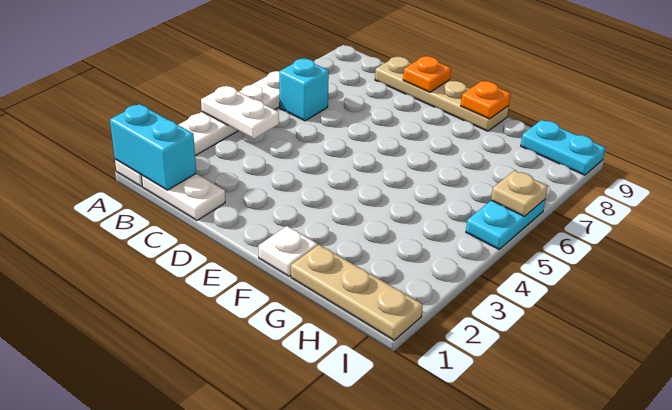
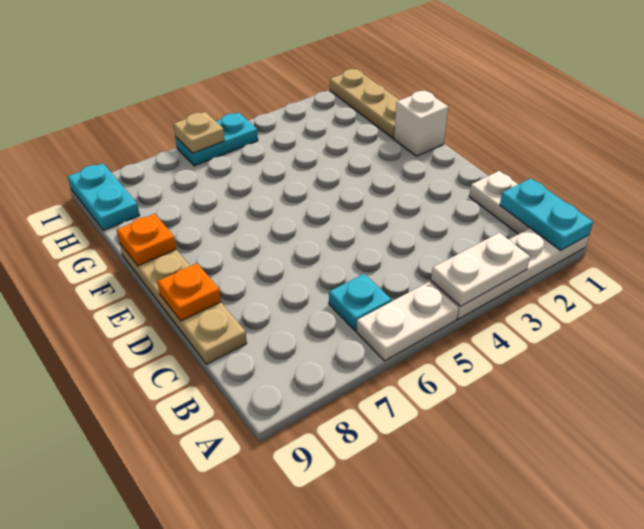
cyan 1x2 brick [110,104,196,190] -> cyan 1x2 plate [500,178,593,250]
white 1x2 plate [201,86,279,139] -> white 1x2 plate turned to [431,233,530,306]
cyan 1x1 brick [279,59,329,121] -> cyan 1x1 plate [329,274,392,331]
white 1x1 plate [258,226,317,276] -> white 1x1 brick [394,90,448,156]

